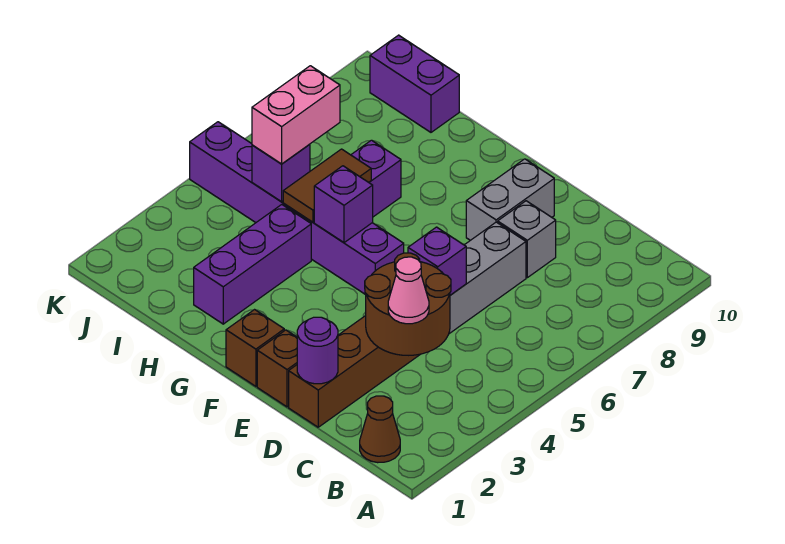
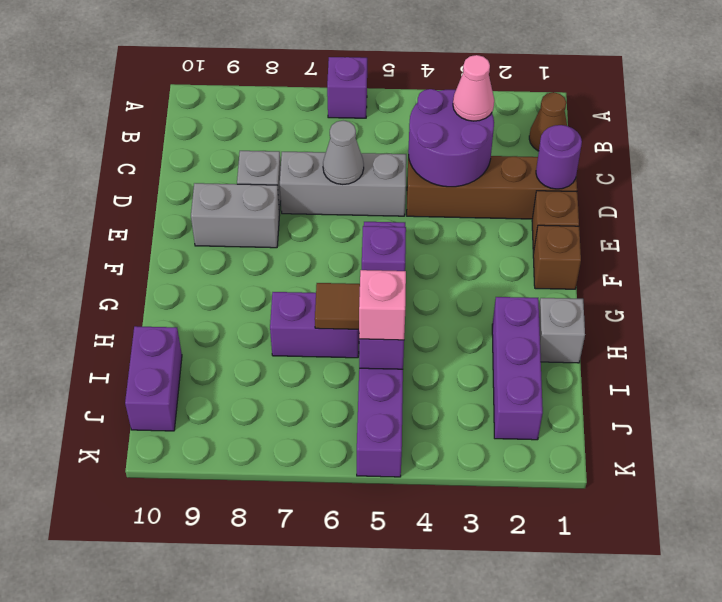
brown 2x2 round brick [365,253,451,355] -> purple 2x2 round brick [408,89,494,187]
purple 1x1 brick [408,227,466,295] -> purple 1x1 brick moved to [327,57,367,118]
none -> grey 1x1 cone [323,120,364,184]
none -> grey 1x1 brick [539,298,585,363]
purple 1x3 brick [194,205,311,324] -> purple 1x3 brick turned to [492,297,543,440]
pink 1x2 brick [252,66,340,164] -> pink 1x1 brick [359,270,406,340]

